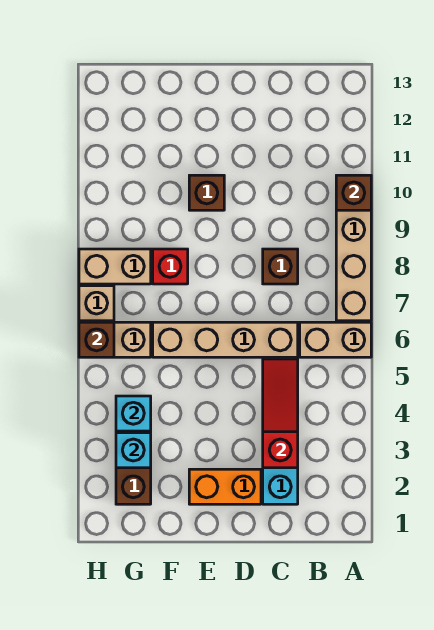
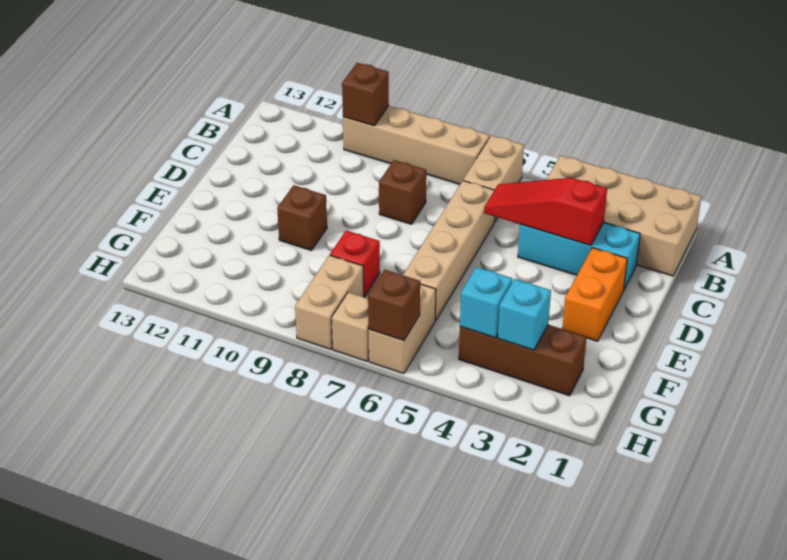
none -> tan 2x4 brick [546,156,701,276]

